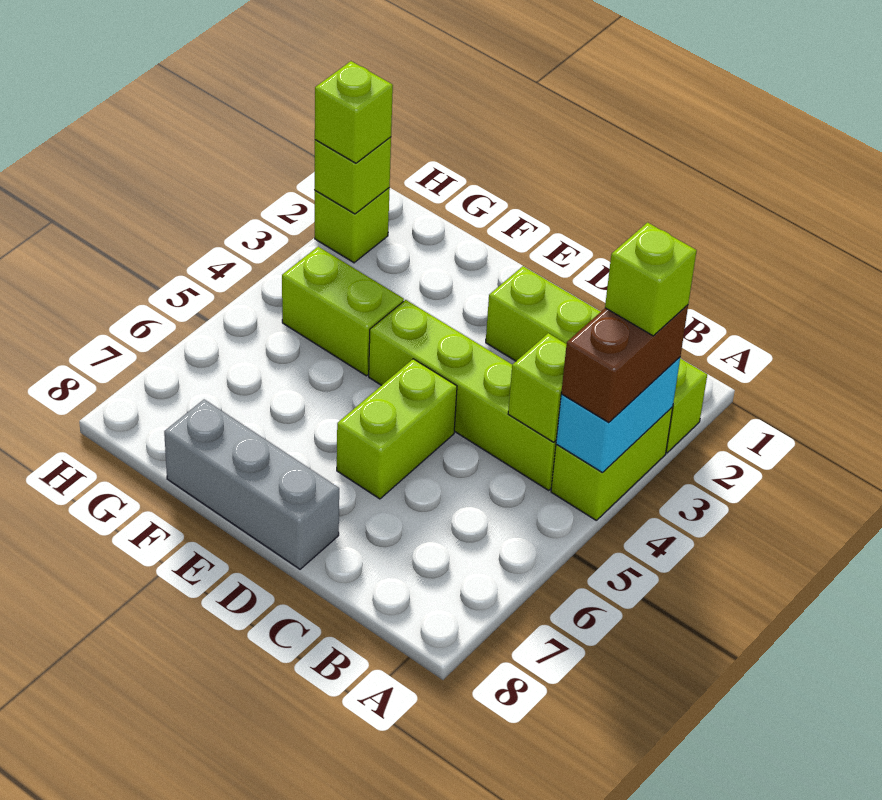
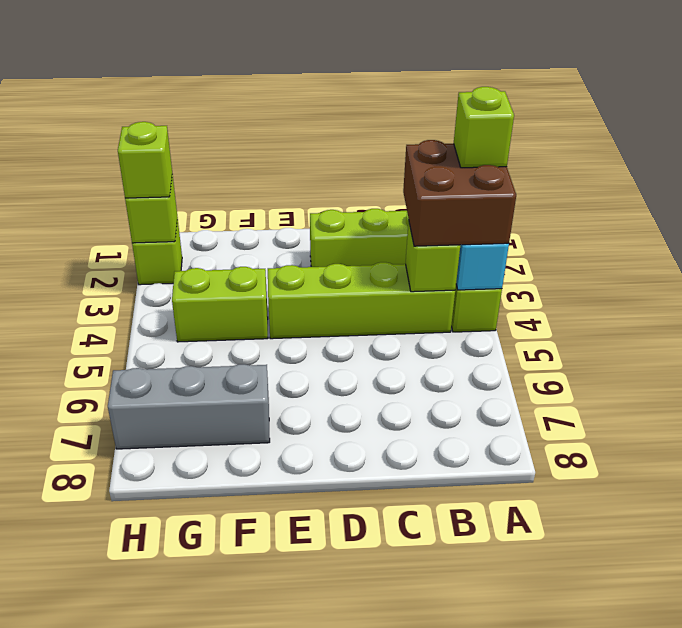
brown 1x2 brick [561,305,688,423] -> brown 2x2 brick [403,140,516,246]
lime 1x2 brick [337,359,457,499] -> none
grey 1x3 brick [164,399,339,569] -> grey 1x3 brick moved to [108,364,270,449]

